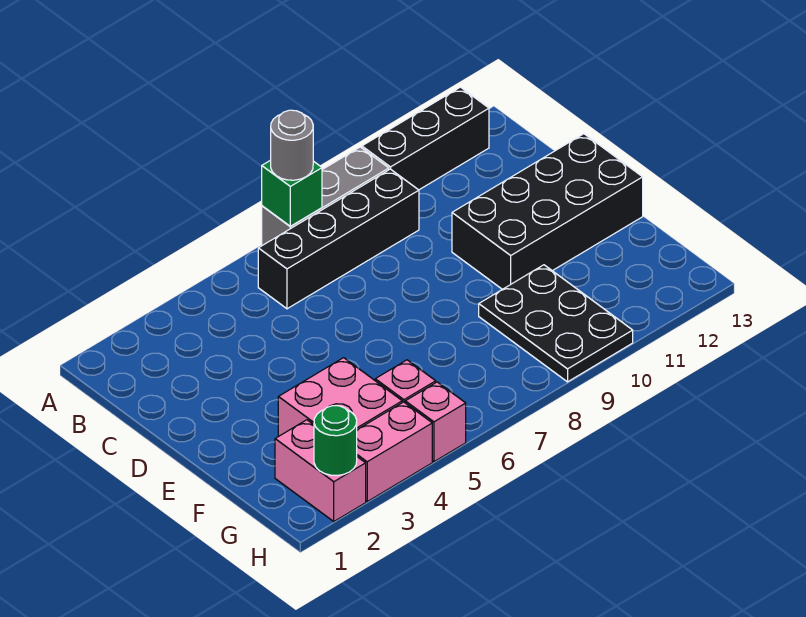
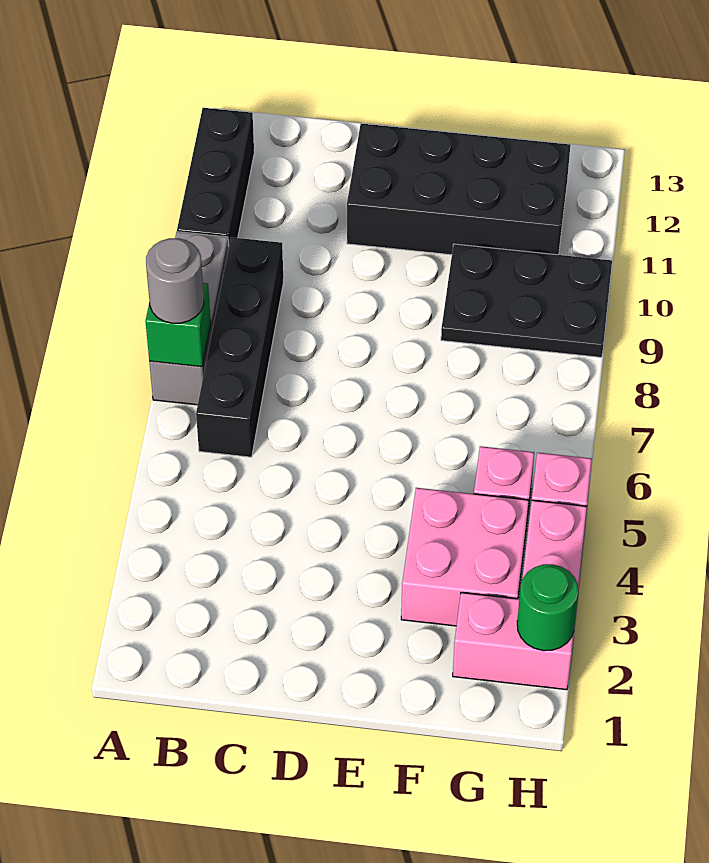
black 2x4 brick [452,134,643,289] -> black 2x4 brick turned to [347,124,570,255]

